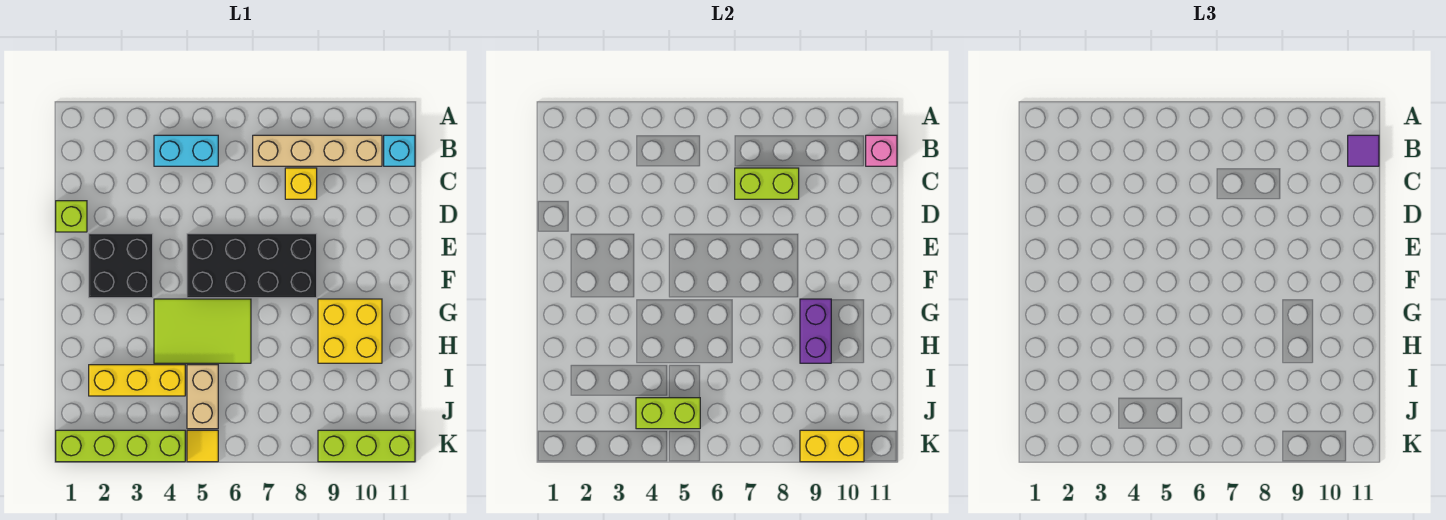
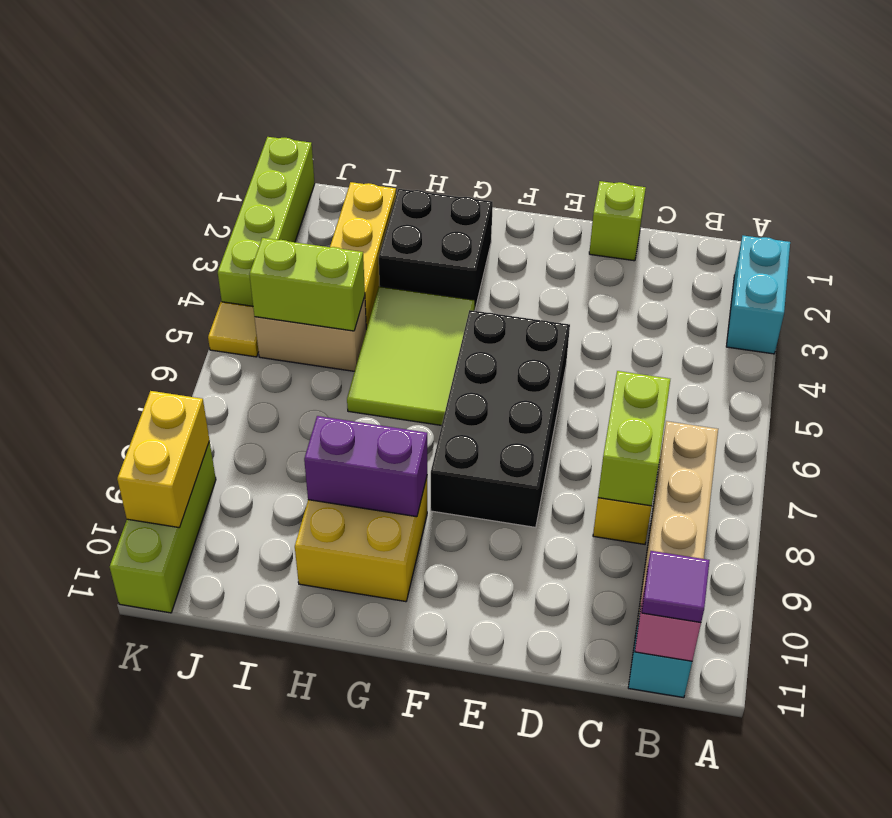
cyan 1x2 brick [154,135,218,166] -> cyan 1x2 brick moved to [726,236,790,354]
black 2x2 brick [89,234,153,298] -> black 2x2 brick moved to [379,189,493,309]
lime 1x2 brick [636,398,700,429] -> lime 1x2 brick turned to [249,238,365,331]

